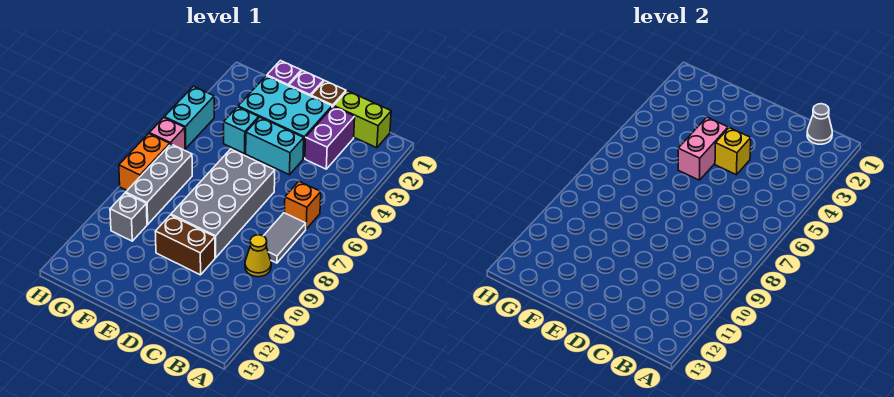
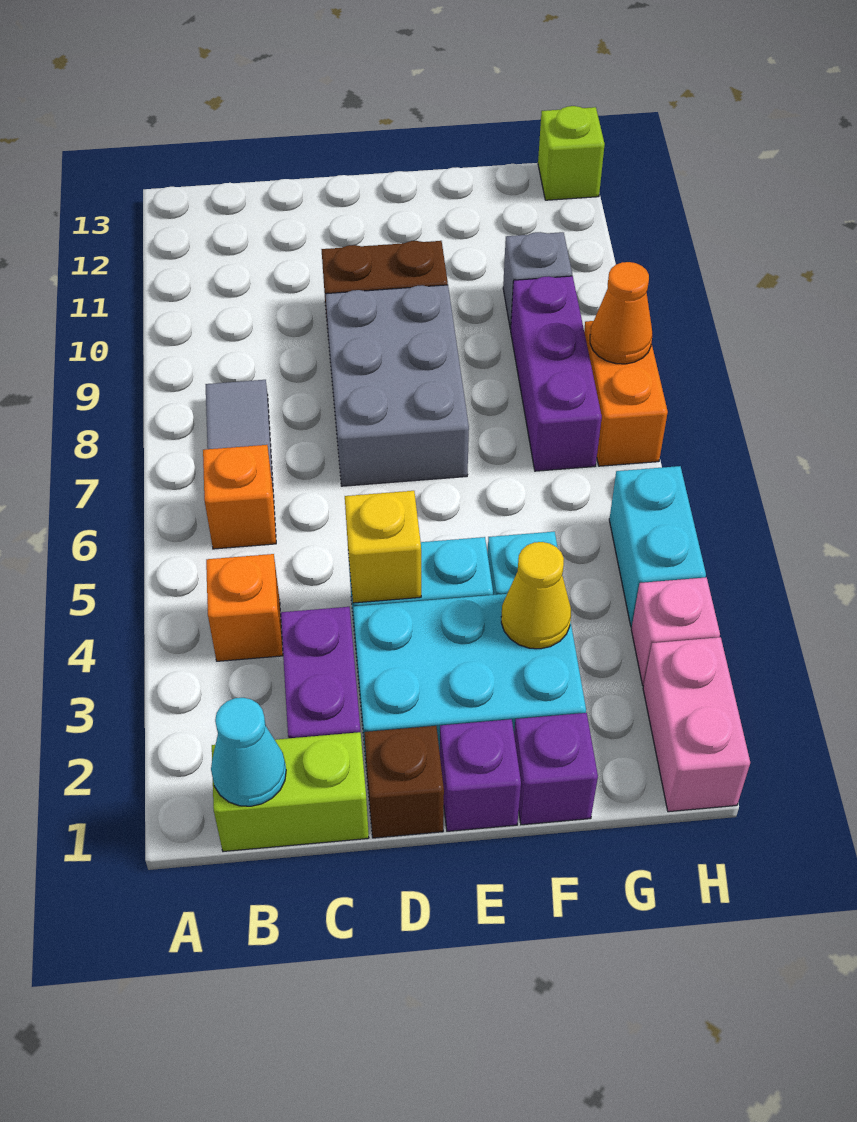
grey 1x1 cone [807,104,832,144] -> cyan 1x1 cone [211,698,286,806]
none -> orange 1x1 brick [206,554,283,661]
yellow 1x1 cone [245,235,271,277] -> yellow 1x1 cone moved to [501,542,571,649]
grey 2x4 brick [171,149,275,258] -> grey 2x3 brick [325,285,469,486]
pink 1x2 brick [678,117,728,180] -> pink 1x2 brick moved to [643,637,750,812]
grey 1x3 brick [126,144,192,224] -> purple 1x3 brick [511,276,602,471]
pink 1x1 brick [149,118,185,150] -> pink 1x1 brick moved to [631,577,720,686]
none -> orange 1x1 cone [590,262,652,364]
none -> lime 1x1 brick [538,106,605,200]

